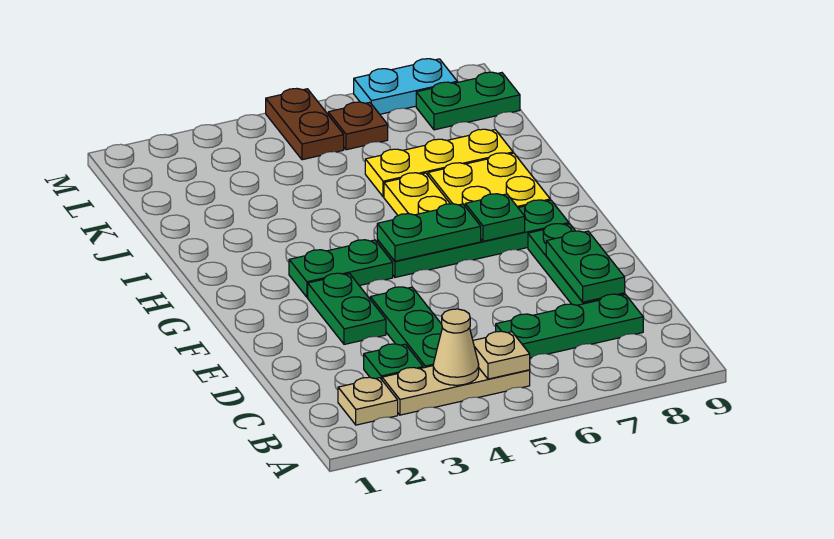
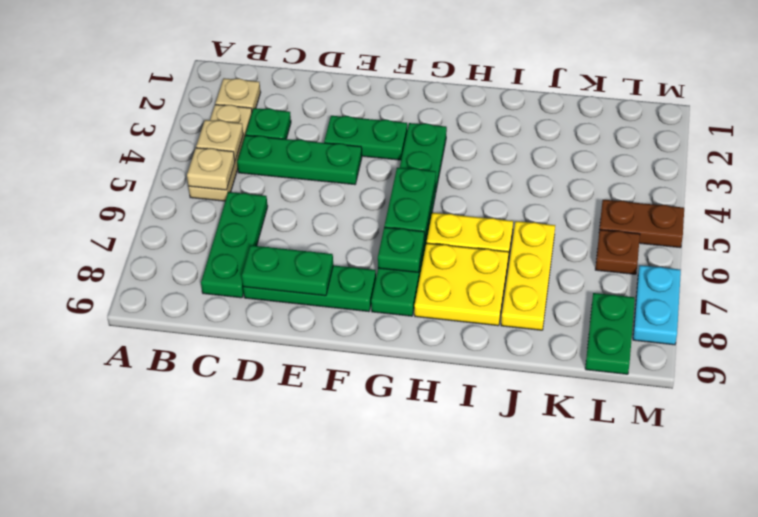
tan 1x1 cone [433,309,479,385] -> tan 1x1 plate [196,120,243,160]

